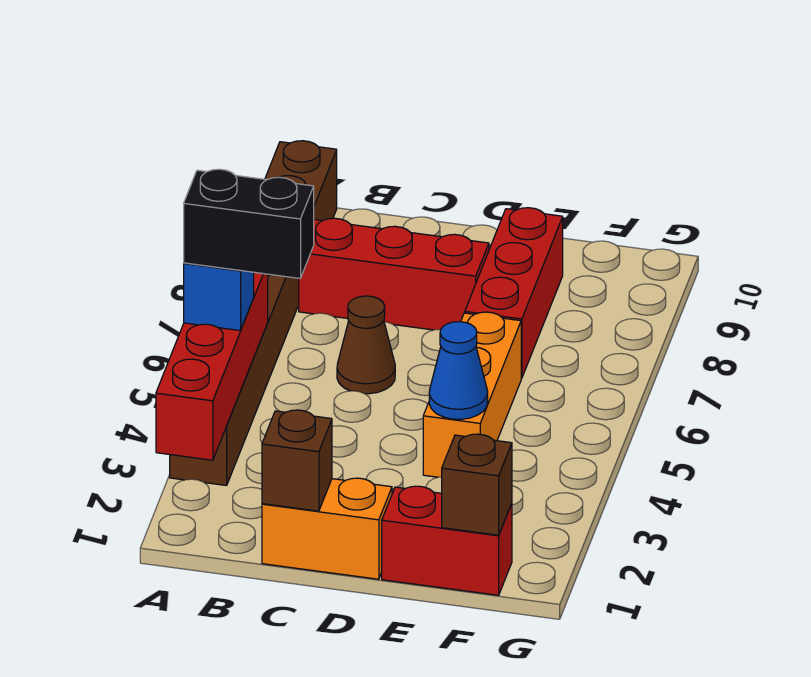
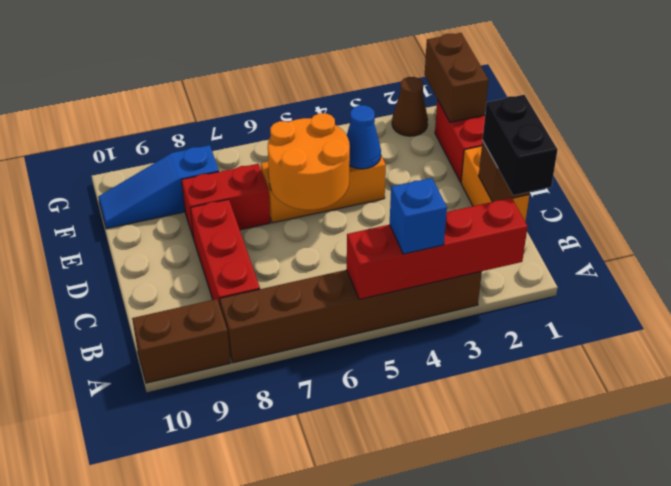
black 1x2 brick [184,169,314,278] -> black 1x2 brick moved to [483,95,558,195]
brown 1x1 cone [337,296,395,394] -> brown 1x1 cone moved to [392,77,428,136]
none -> orange 2x2 round brick [268,113,350,210]
red 1x3 brick [465,208,563,378] -> red 1x2 brick [182,164,270,239]
brown 1x1 brick [442,434,512,535] -> brown 1x2 brick [425,33,489,122]
none -> blue 1x3 slope [98,145,219,229]

